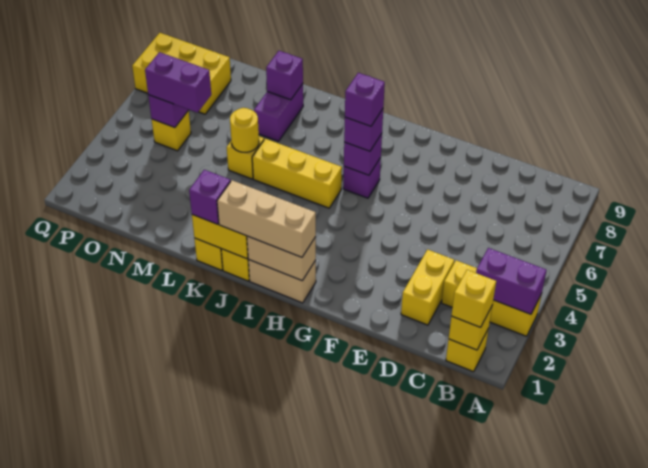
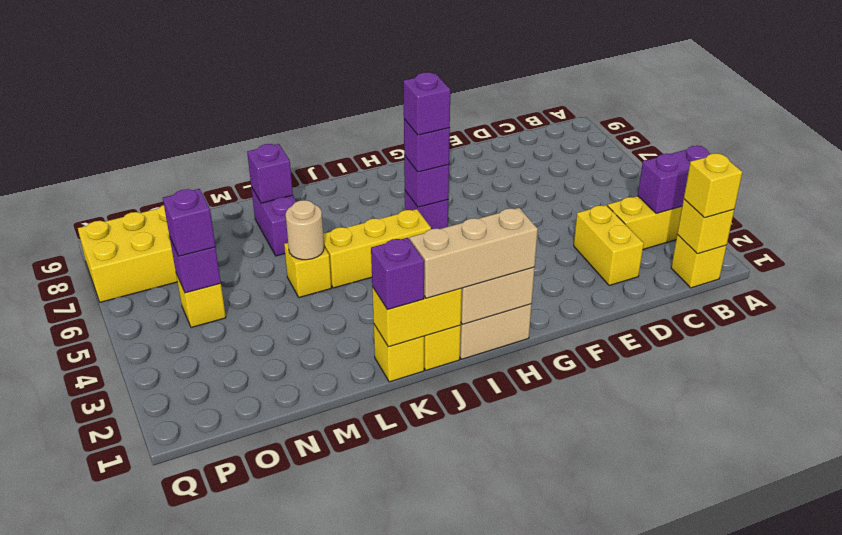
yellow 1x1 round brick [230,108,259,152] -> tan 1x1 round brick [286,200,324,260]
purple 1x2 brick [145,52,211,113] -> purple 1x1 brick [163,189,215,256]

